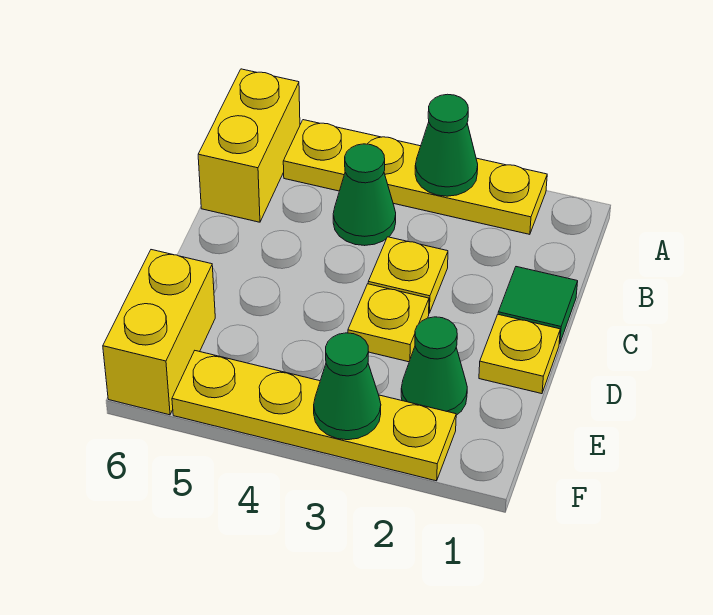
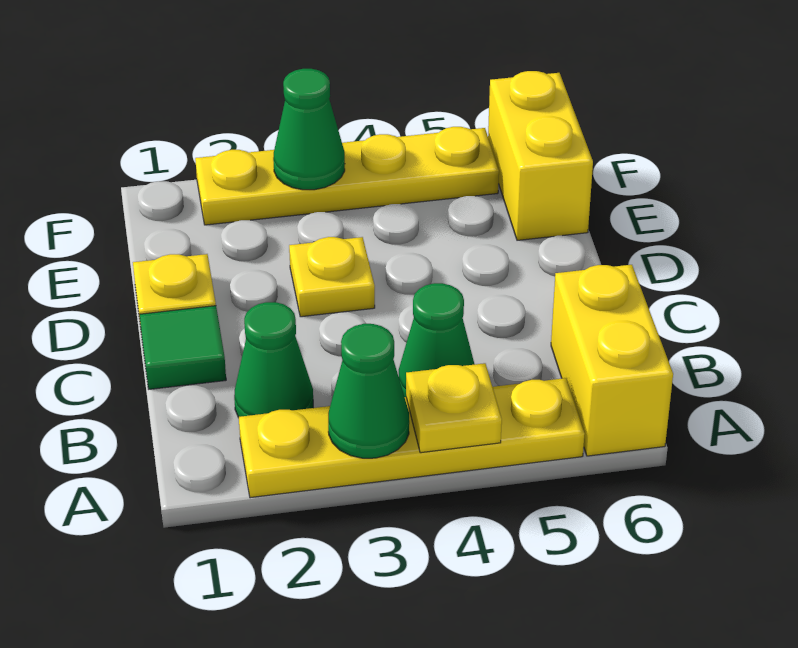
yellow 1x1 plate [368,237,448,313] -> yellow 1x1 plate moved to [406,363,502,453]
green 1x1 cone [401,317,467,415] -> green 1x1 cone moved to [234,302,313,418]

